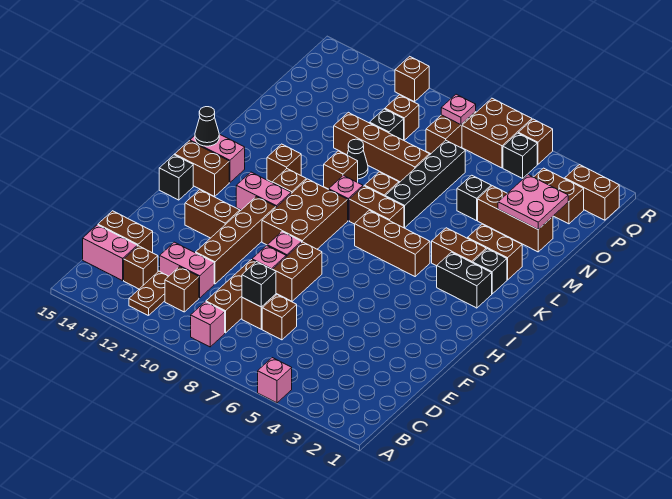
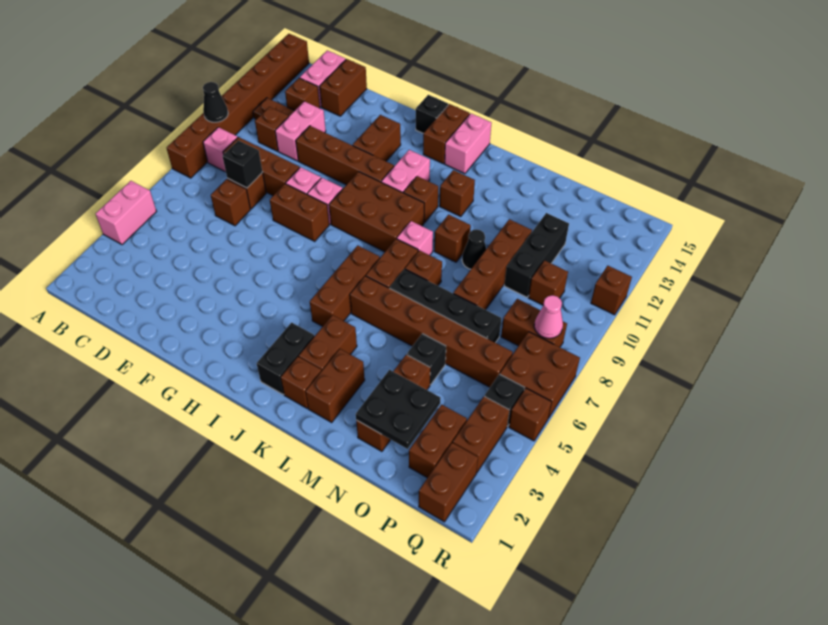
pink 1x1 brick [258,358,292,403] -> pink 1x2 brick [95,181,156,245]
none -> brown 1x8 brick [167,34,309,178]
black 1x1 cone [195,107,219,146] -> black 1x1 cone moved to [203,82,228,122]
black 1x1 brick [473,249,507,294] -> brown 1x1 brick [281,357,321,408]
none -> brown 1x6 brick [350,276,513,387]
pink 2x2 plate [498,175,568,229] -> black 2x2 plate [356,370,440,449]
black 1x1 brick [370,109,404,140] -> black 1x3 brick [504,213,569,297]
none -> brown 1x2 brick [453,396,509,473]
pink 1x1 plate [441,94,476,125] -> pink 1x1 cone [534,295,563,338]

